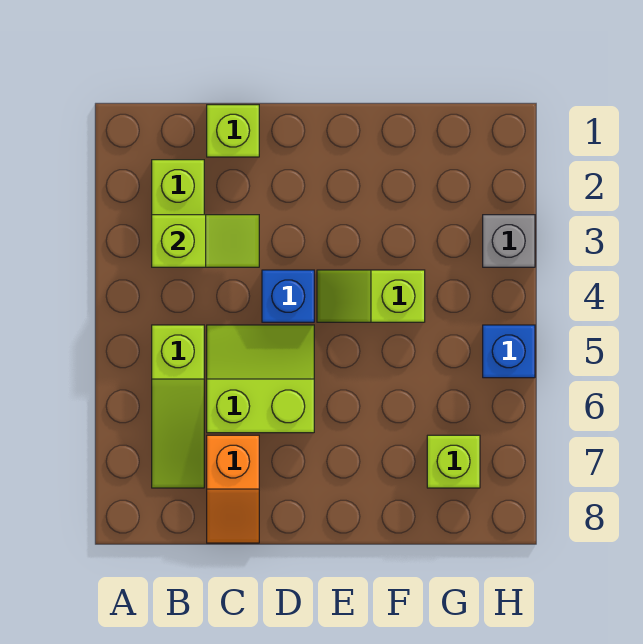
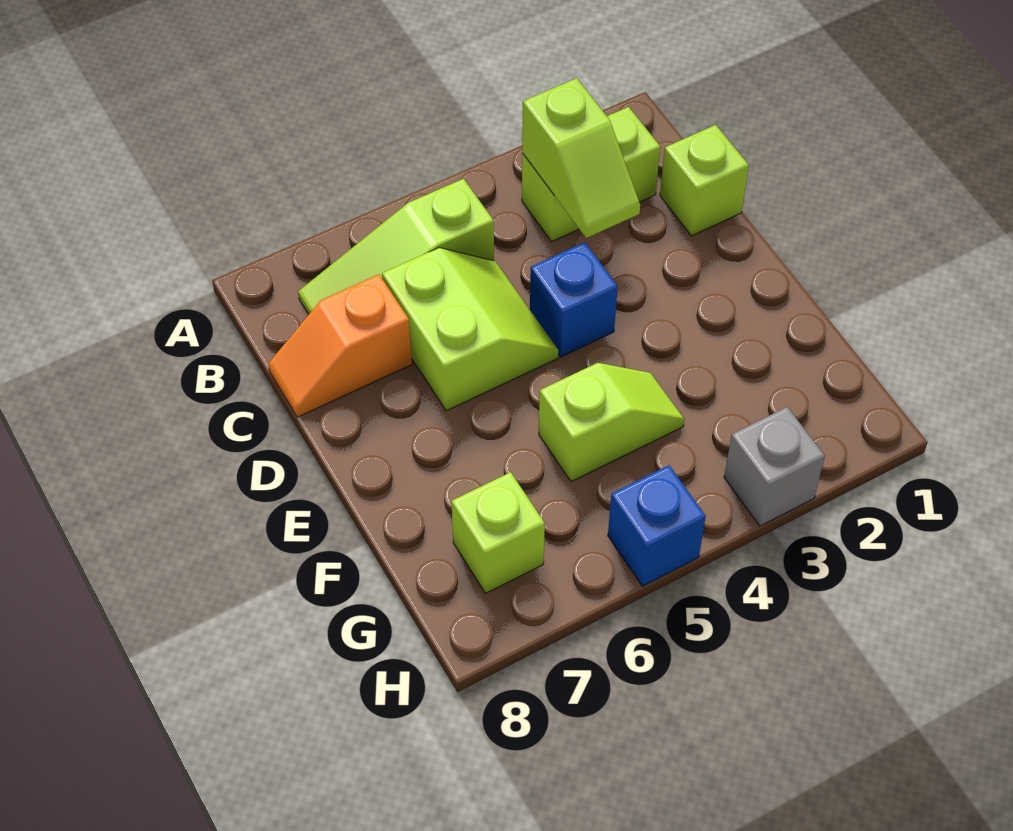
lime 1x2 slope [317,270,425,322] -> lime 1x2 slope turned to [539,363,684,482]

